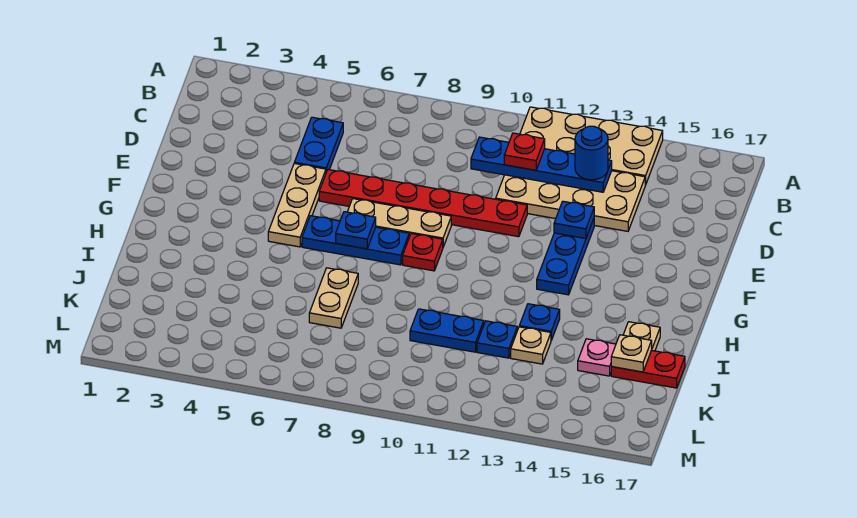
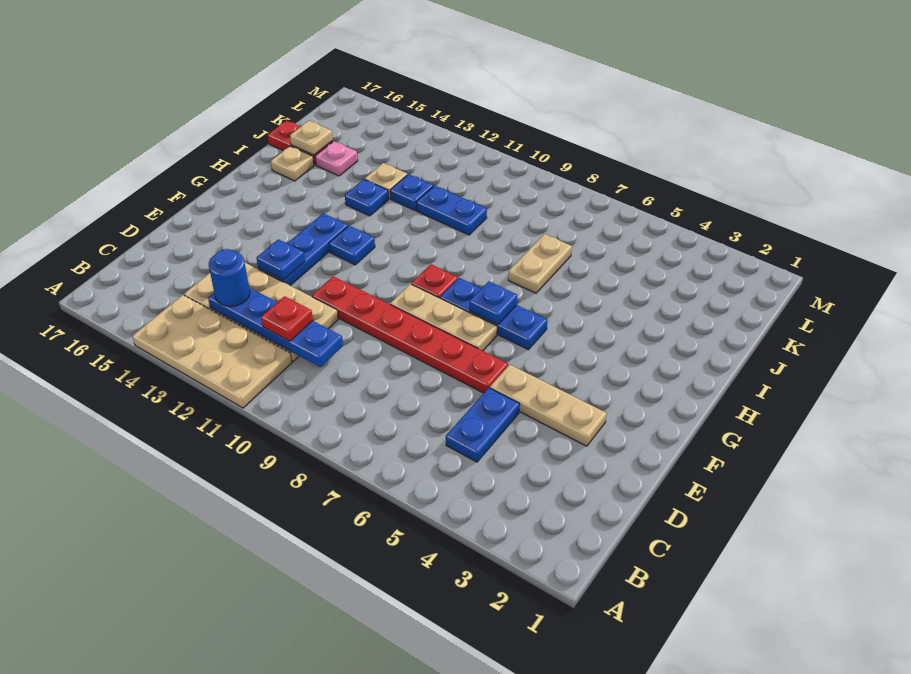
tan 1x3 plate [268,163,326,247] -> tan 1x3 plate turned to [490,364,607,446]
none -> blue 1x1 plate [329,226,375,265]

